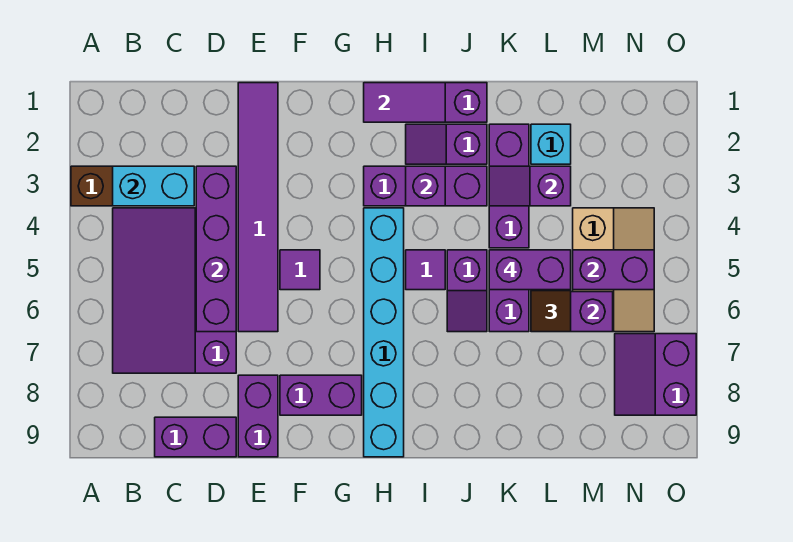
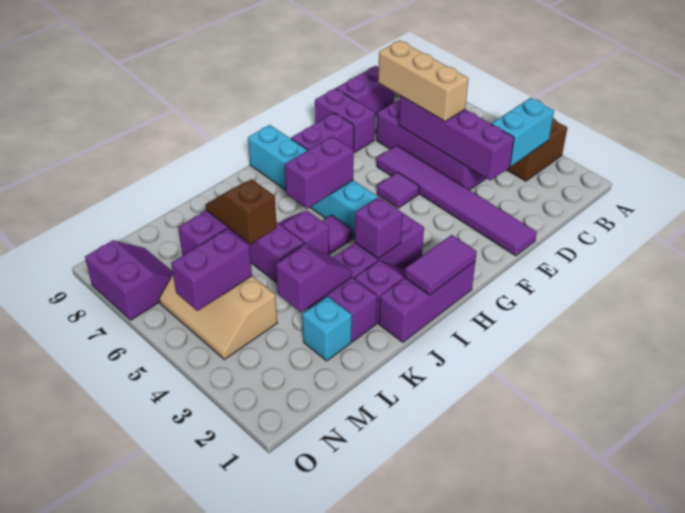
none -> tan 1x3 brick [378,40,468,121]
purple 1x2 brick [489,250,571,290] -> purple 1x2 brick moved to [285,136,354,209]

